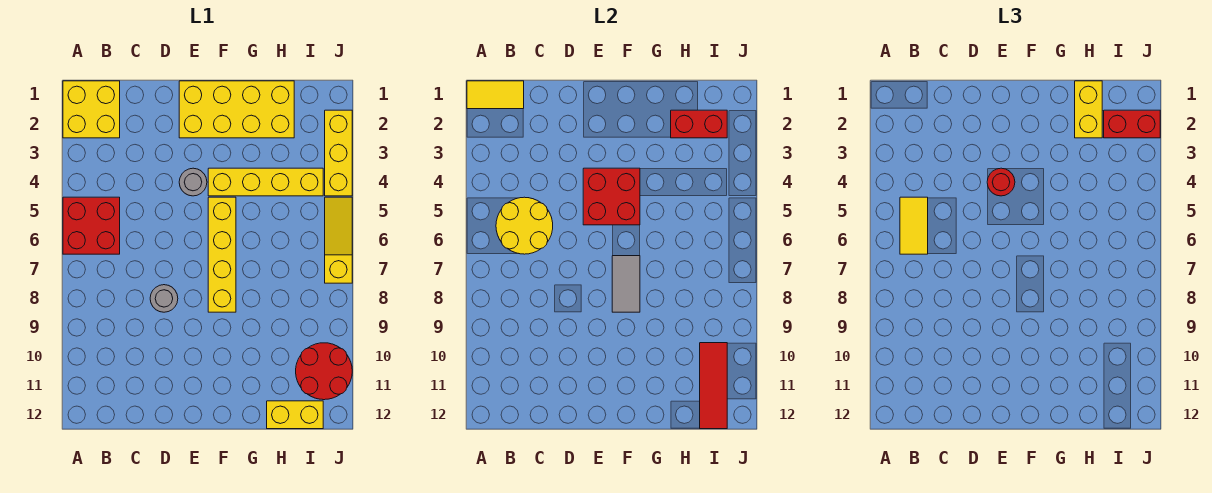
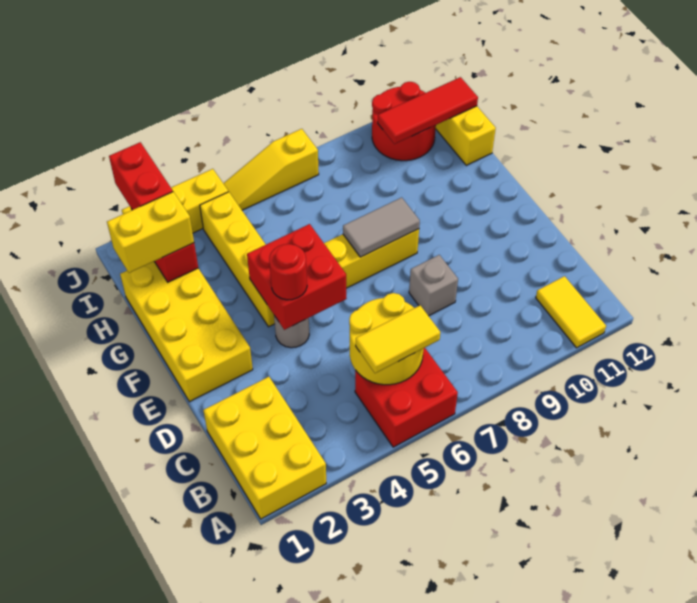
yellow 2x2 brick [63,81,120,138] -> yellow 2x3 brick [203,377,326,519]
yellow 1x2 tile [467,81,524,109] -> yellow 1x2 tile moved to [536,276,606,348]
grey 1x1 round brick [150,285,178,312] -> grey 1x1 brick [409,255,458,316]

